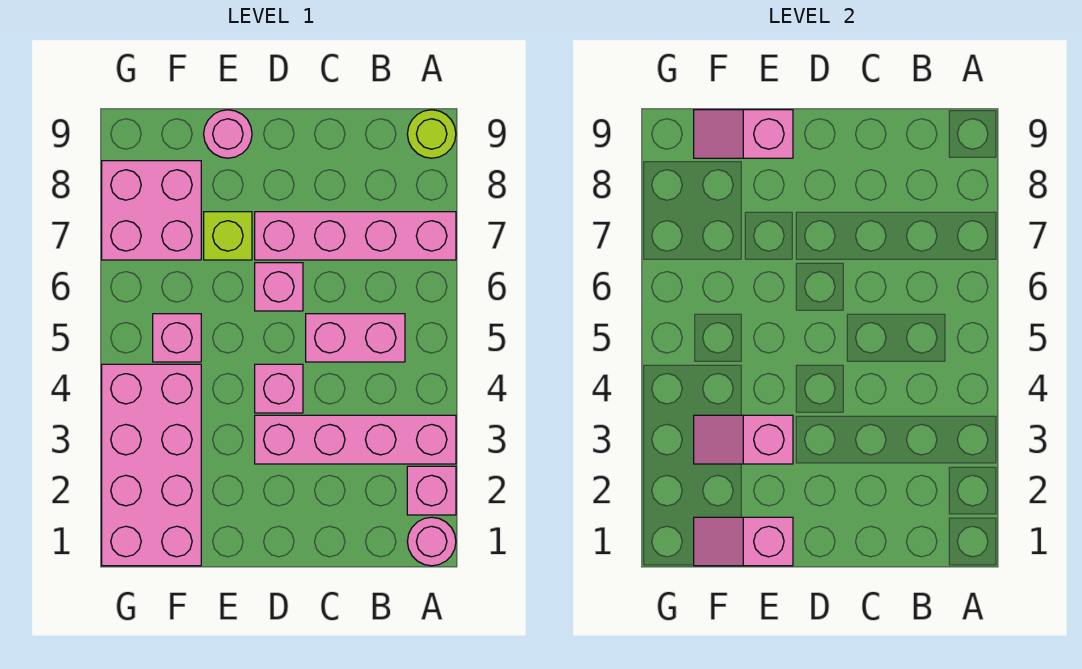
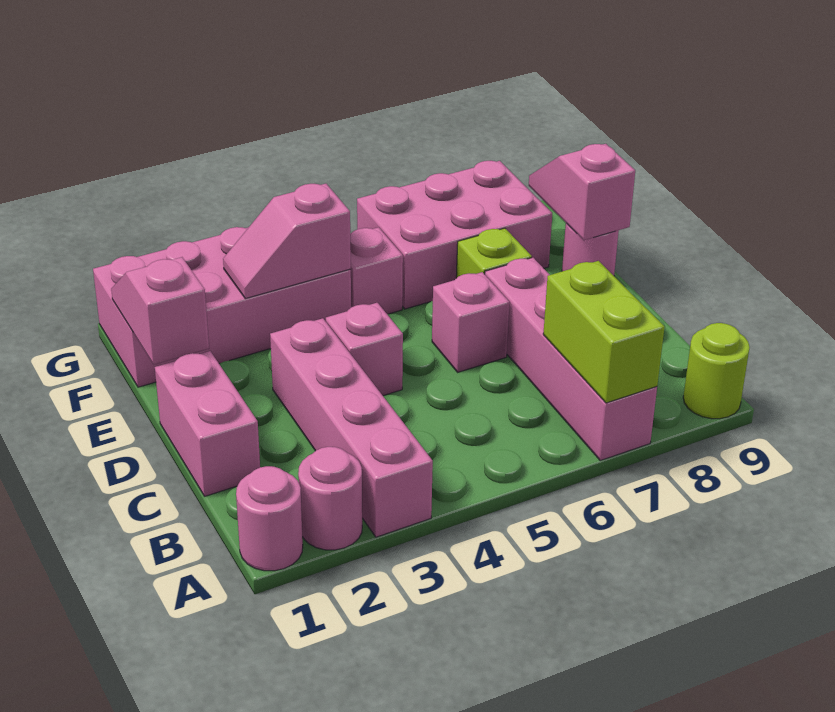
pink 1x1 brick [407,466,456,515] -> pink 1x1 round brick [298,447,362,550]
none -> lime 1x2 brick [543,261,665,403]
pink 1x2 brick [306,314,405,362] -> pink 1x2 brick moved to [155,351,260,496]
pink 1x2 slope [694,415,793,464] -> pink 1x2 slope turned to [223,184,351,299]
pink 2x2 brick [102,161,201,260] -> pink 2x3 brick [357,161,552,309]

